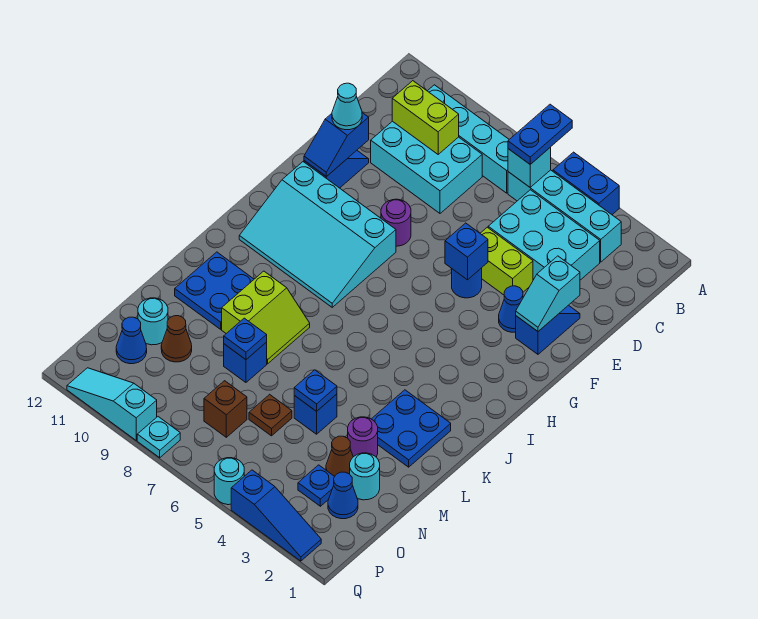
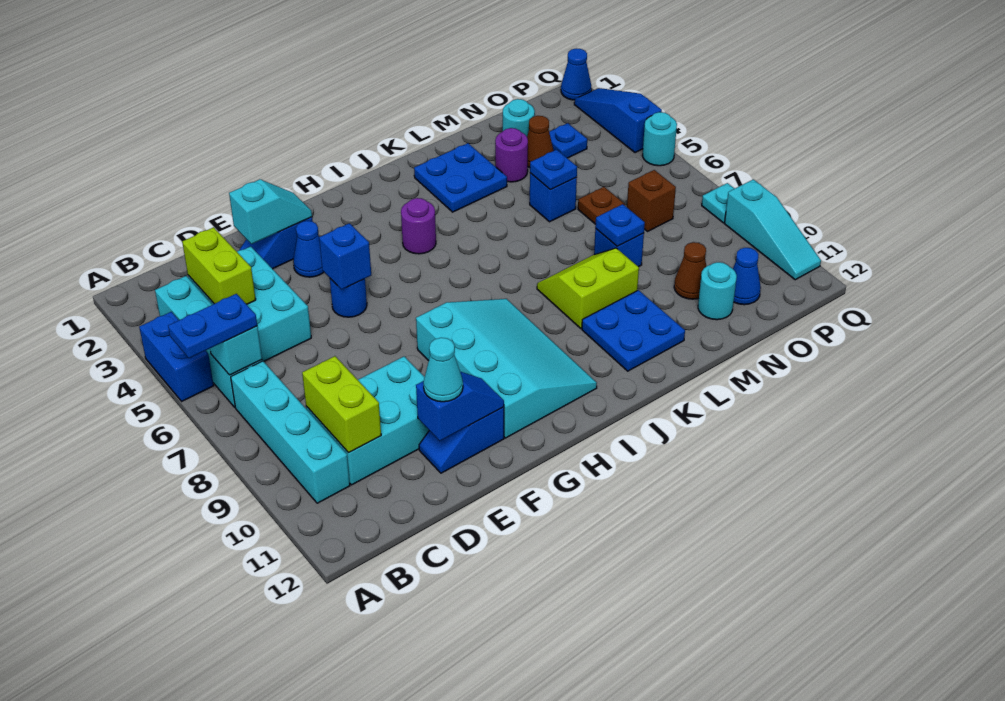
cyan 2x3 brick [371,121,482,213] -> cyan 2x3 brick turned to [306,356,429,485]
lime 1x2 brick [480,227,533,295] -> lime 1x2 brick moved to [182,227,256,304]
purple 1x1 round brick [381,199,411,246] -> purple 1x1 round brick moved to [401,198,436,254]
blue 1x1 cone [328,472,358,519] -> blue 1x1 cone moved to [561,48,591,100]

